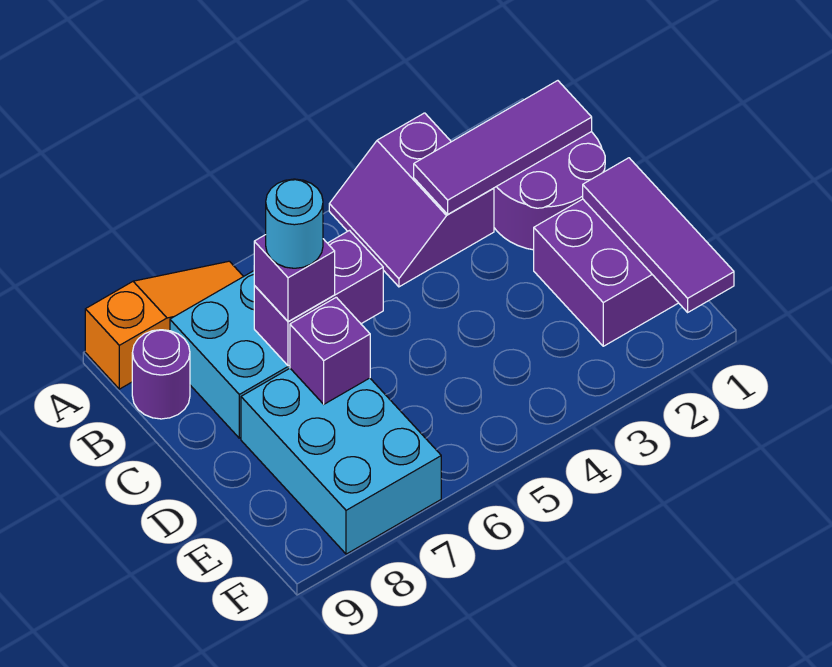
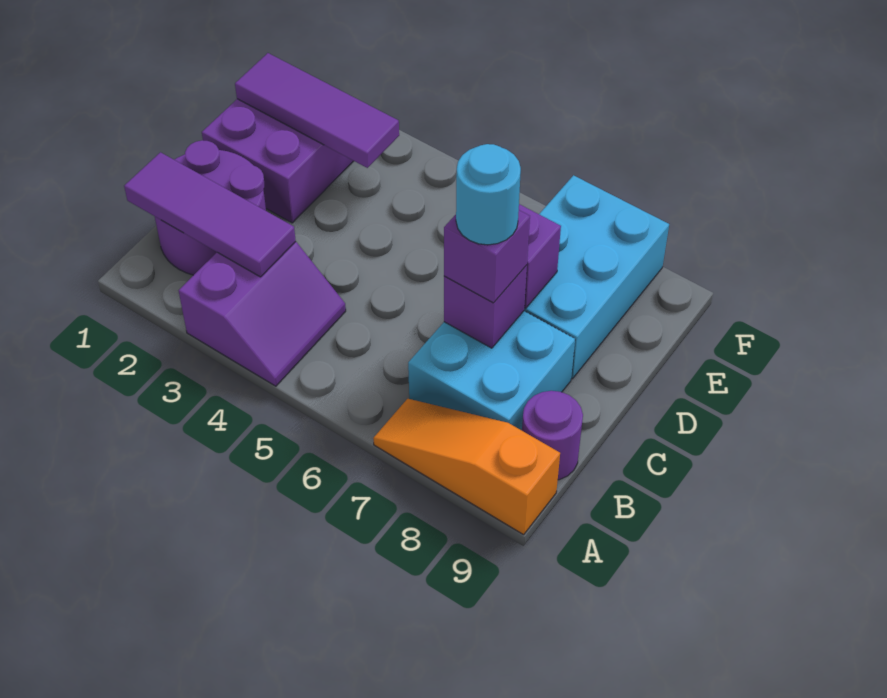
purple 1x2 brick [254,231,383,366] -> purple 1x1 brick [444,265,527,348]
purple 1x3 tile [583,158,734,312] -> purple 1x3 tile turned to [235,53,399,168]

